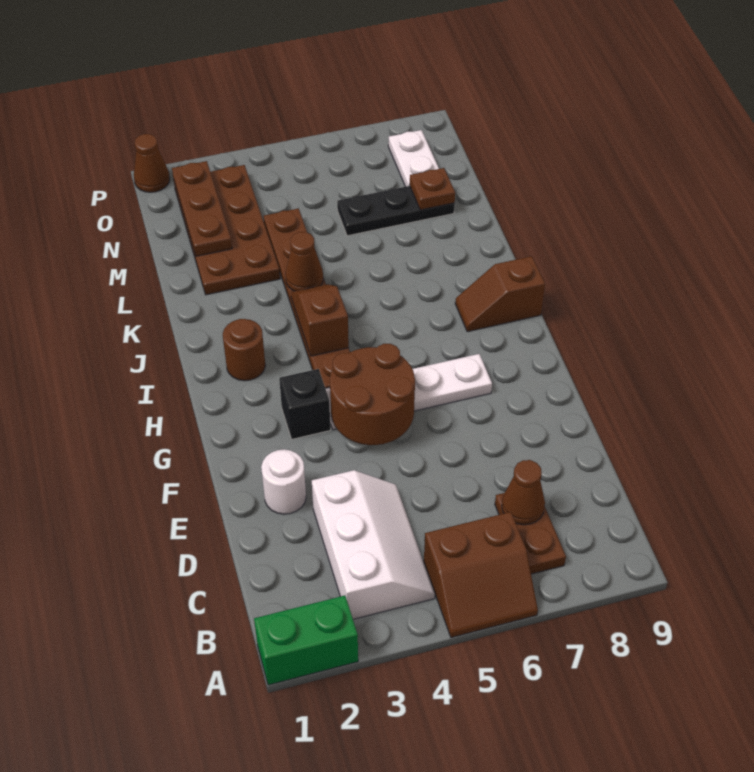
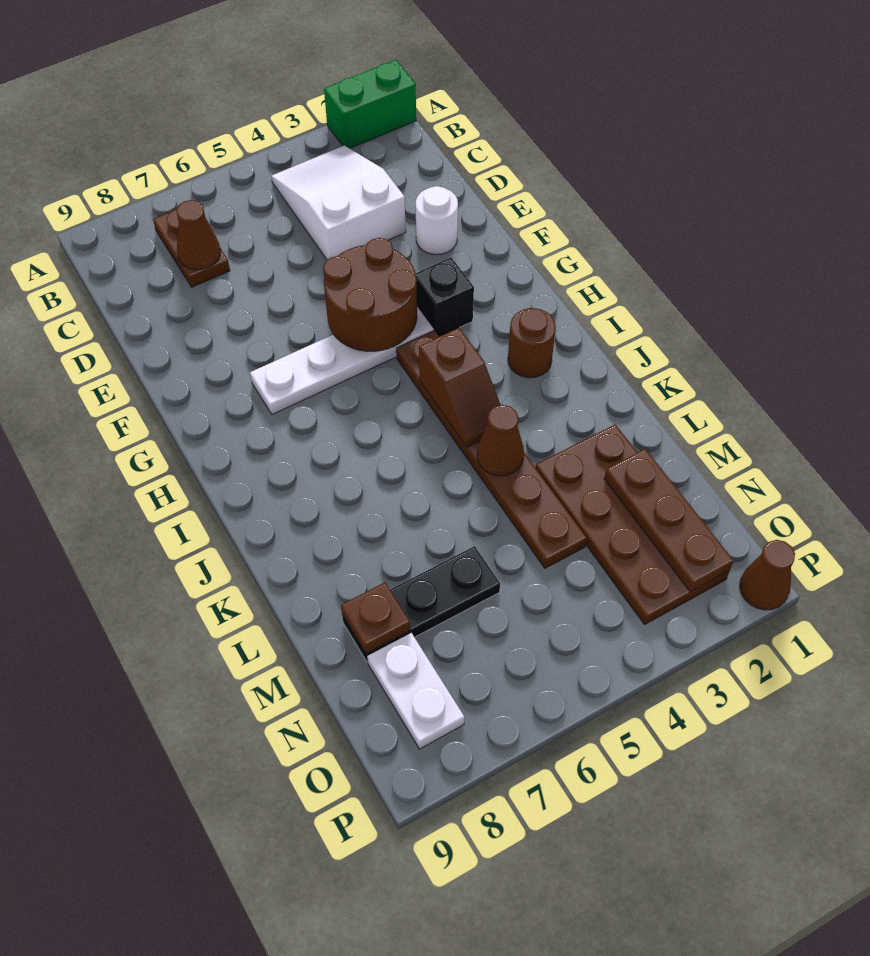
brown 2x2 slope [424,512,538,638] -> none
white 2x3 slope [312,470,435,619] -> white 2x3 slope turned to [271,146,406,260]
brown 1x2 slope [455,256,545,332] -> none

